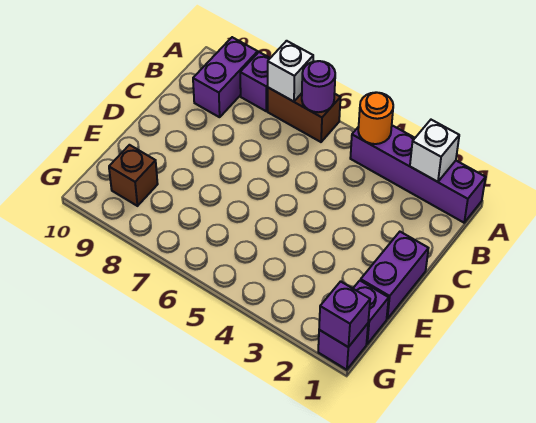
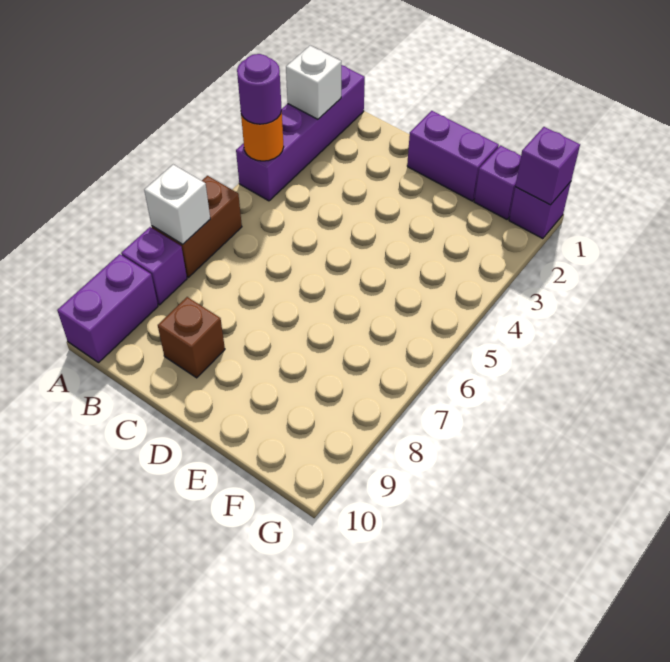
purple 1x1 round brick [302,61,335,112] -> purple 1x1 round brick moved to [237,54,282,124]
purple 1x2 brick [193,37,258,117] -> purple 1x2 brick turned to [57,254,158,363]
brown 1x1 brick [109,145,158,206] -> brown 1x1 brick moved to [158,297,225,378]

